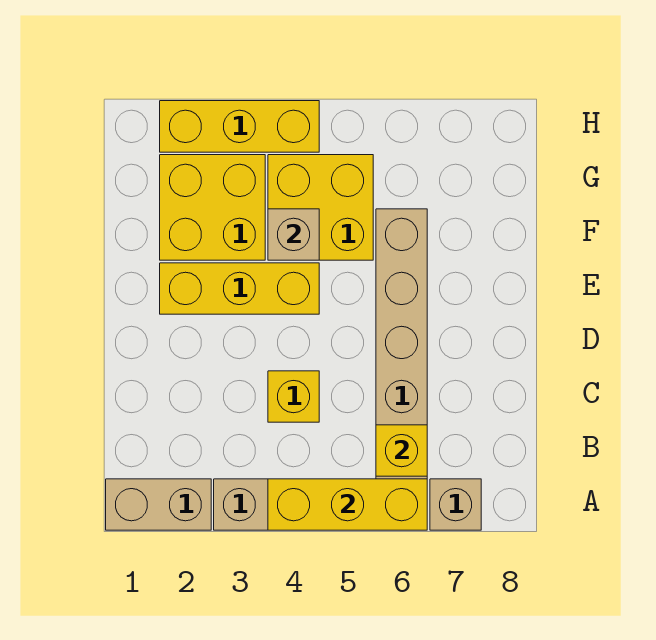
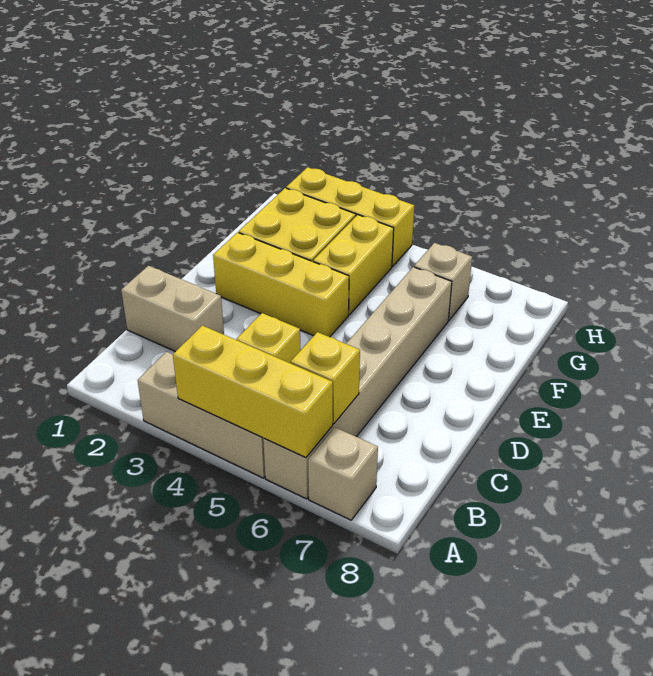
tan 1x2 brick [106,479,211,530] -> tan 1x2 brick moved to [121,266,224,352]
yellow 2x2 brick [268,155,373,260] -> yellow 1x2 brick [313,215,394,315]
tan 1x1 brick [268,209,319,260] -> tan 1x1 brick moved to [414,243,472,321]

